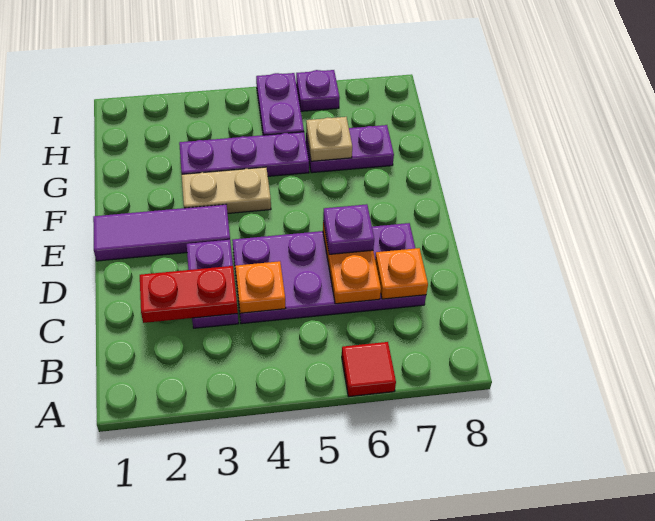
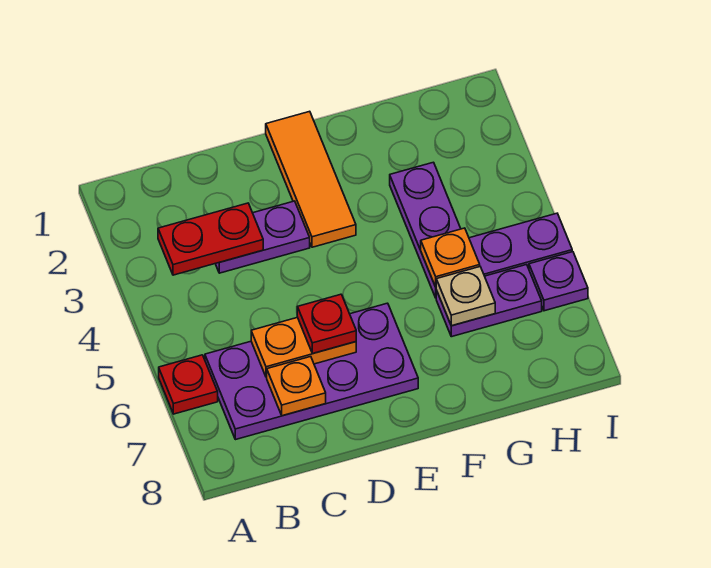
red 1x1 tile [342,342,396,397] -> red 1x1 plate [159,355,218,414]
red 1x2 plate [140,266,238,323] -> red 1x2 plate turned to [158,203,263,275]
purple 2x4 plate [232,223,426,324] -> purple 2x4 plate turned to [205,303,418,440]
orange 1x1 plate [235,261,285,313] -> orange 1x1 plate moved to [421,228,480,287]
purple 1x1 plate [323,204,374,254] -> red 1x1 plate [297,294,356,353]
purple 1x3 tile [93,205,230,261] -> orange 1x3 tile [266,111,356,247]
tan 1x2 plate [182,167,271,213] -> none
purple 1x2 plate [306,125,394,173] -> purple 1x2 plate turned to [436,265,542,337]

